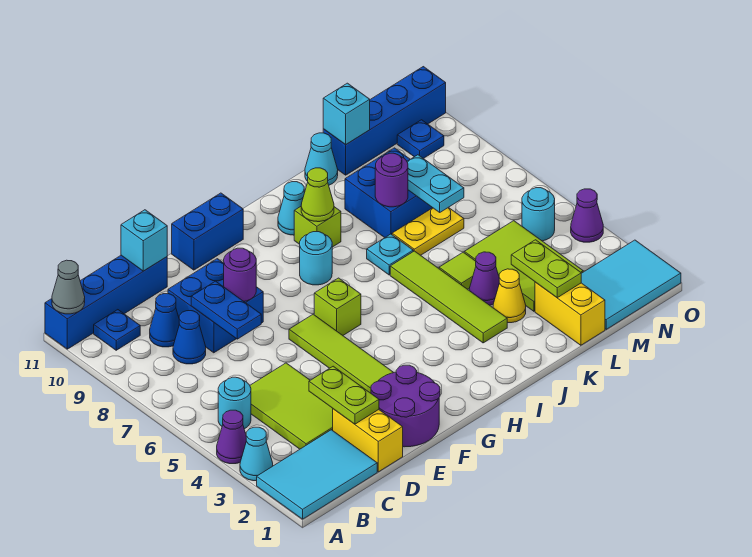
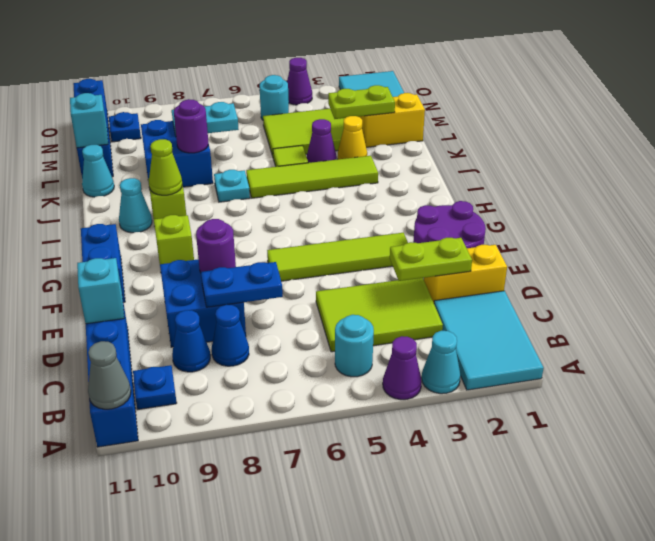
lime 1x1 brick [314,278,361,335] -> lime 1x1 brick moved to [154,215,194,270]
cyan 1x1 round brick [300,232,332,285] -> none
yellow 1x2 plate [392,207,464,255] -> none

